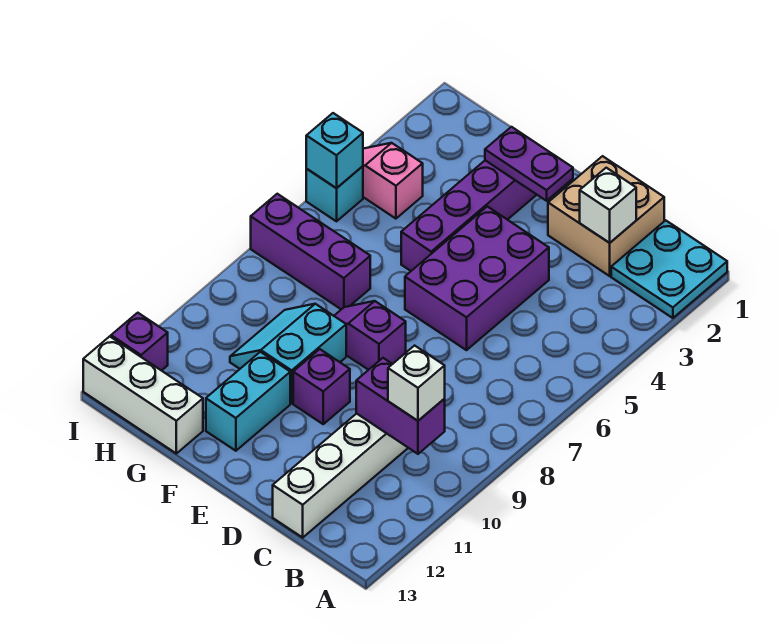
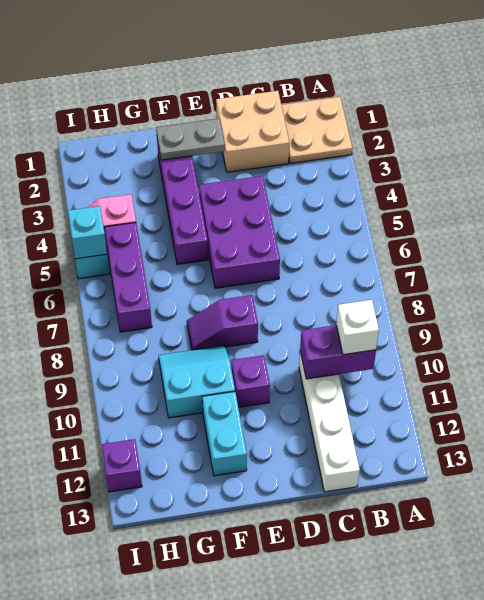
cyan 2x2 plate [611,220,727,318] -> tan 2x2 plate [281,97,352,163]
white 1x1 brick [580,168,636,243] -> none
purple 1x2 plate [485,127,573,201] -> grey 1x2 plate [156,119,225,160]
cyan 2x2 slope [230,304,346,403] -> cyan 2x2 slope turned to [158,345,235,418]
purple 1x3 brick [251,194,370,309] -> purple 1x3 brick turned to [105,222,152,332]
white 1x3 brick [83,336,203,453] -> none

